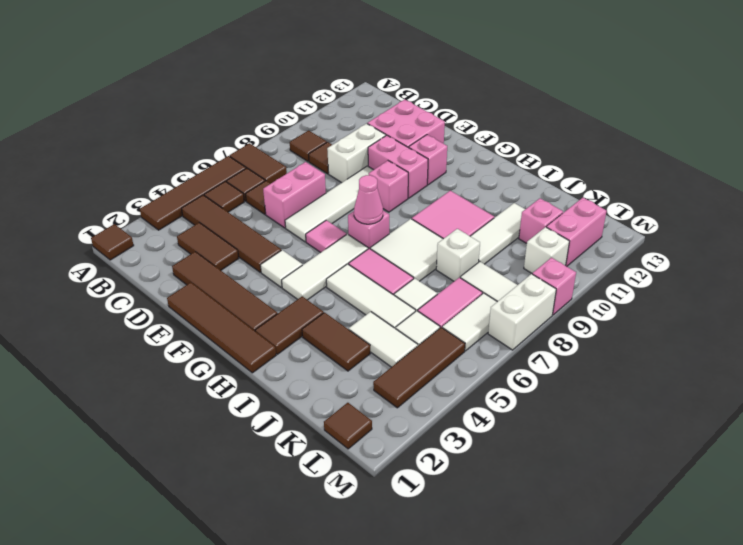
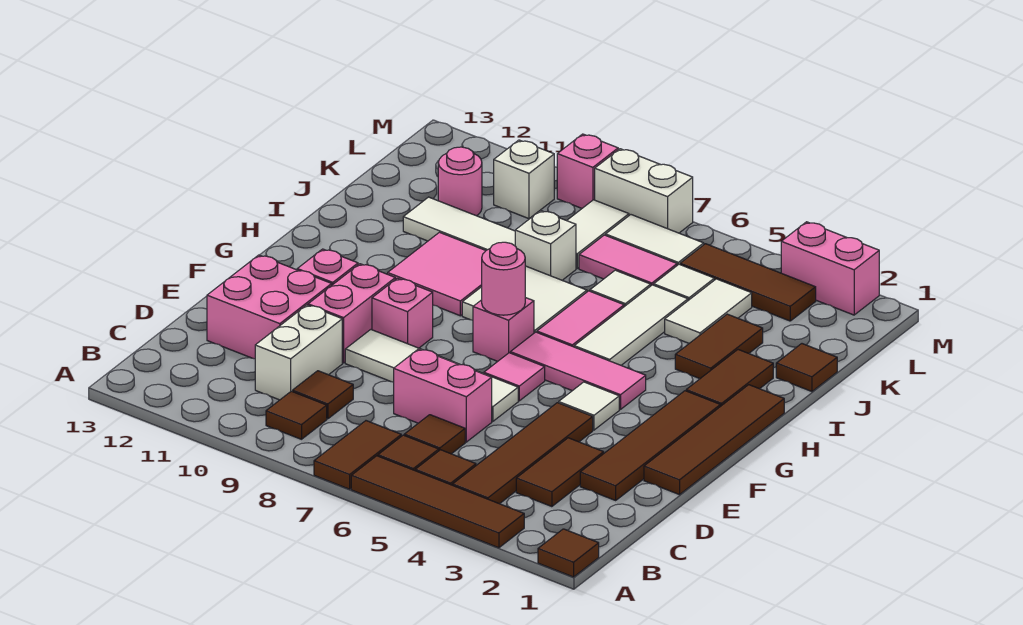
white 1x2 brick [327,124,386,183] -> white 1x2 brick turned to [255,305,342,400]
white 1x3 tile [282,234,368,300] -> pink 1x3 tile [510,332,646,409]
pink 1x1 cone [354,175,383,224] -> pink 1x1 round brick [482,242,525,315]
brown 1x2 tile [255,296,324,354] -> brown 1x2 tile turned to [686,350,773,406]
pink 1x1 brick [519,198,563,243] -> pink 1x1 round brick [438,147,482,216]
brown 1x1 tile [324,403,372,449] -> brown 1x1 tile moved to [776,344,837,391]
pink 1x2 brick [546,198,607,266] -> pink 1x2 brick moved to [781,222,879,315]

